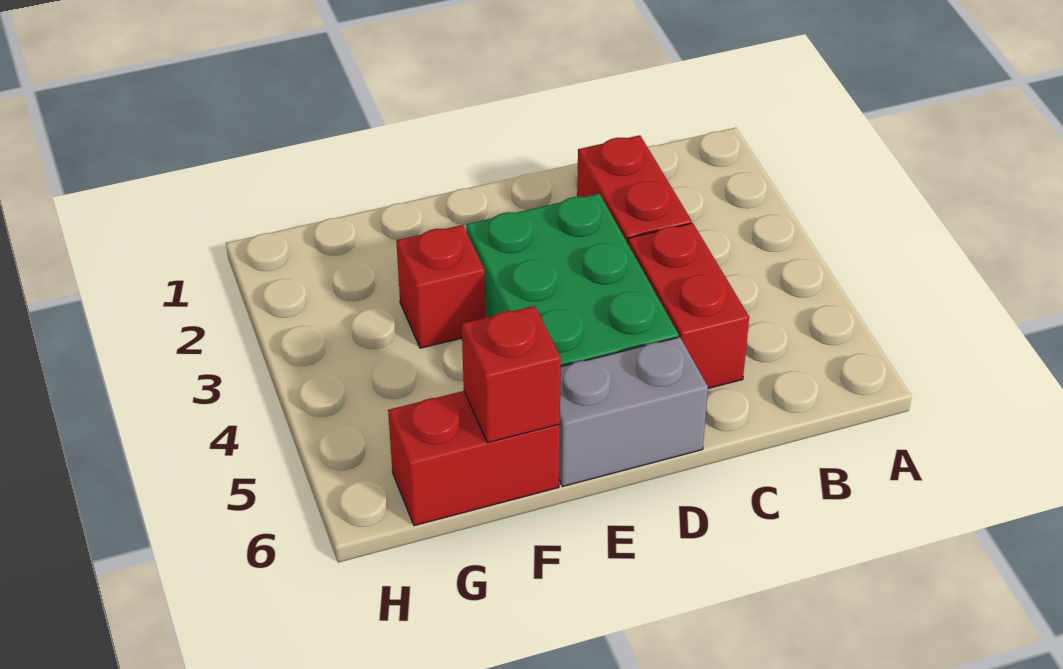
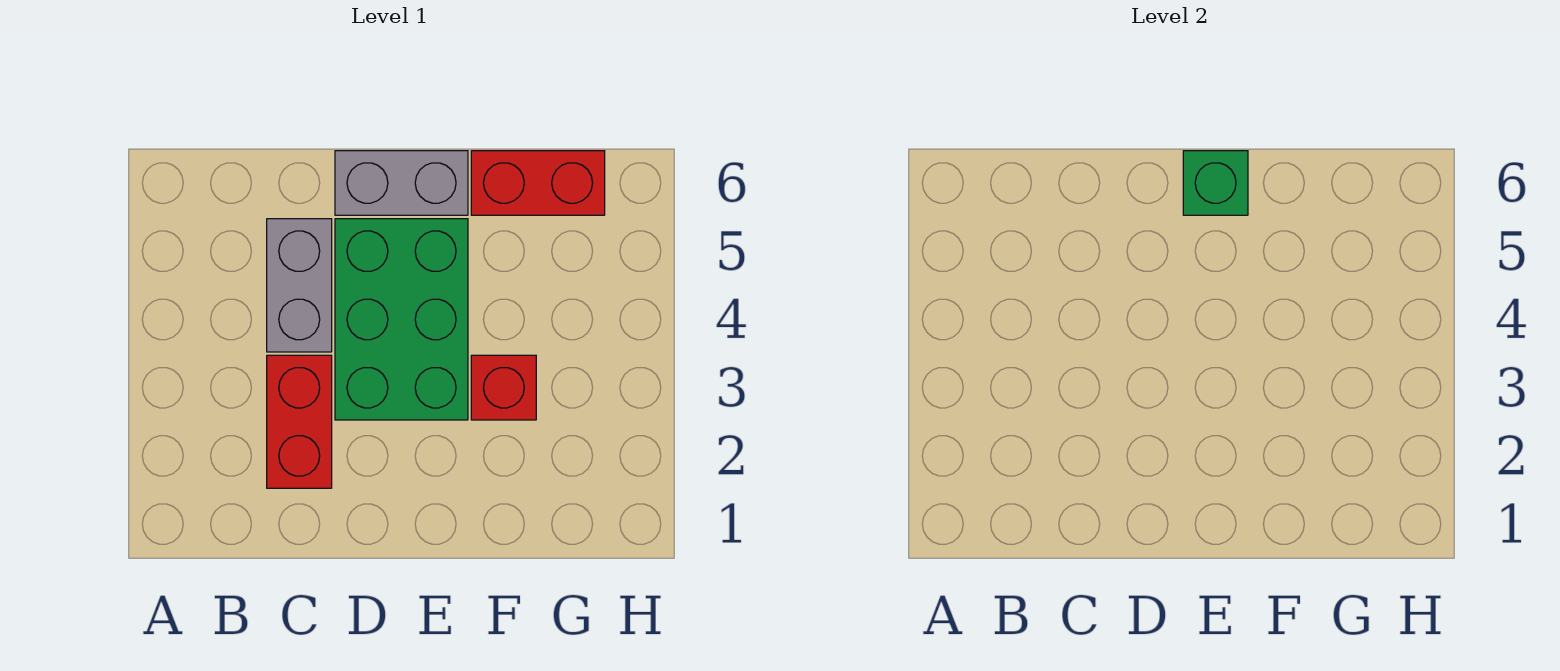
red 1x2 brick [628,223,749,388] -> grey 1x2 brick [267,219,332,352]
none -> green 1x1 brick [1183,151,1248,215]
red 1x1 brick [462,306,561,443] -> none

